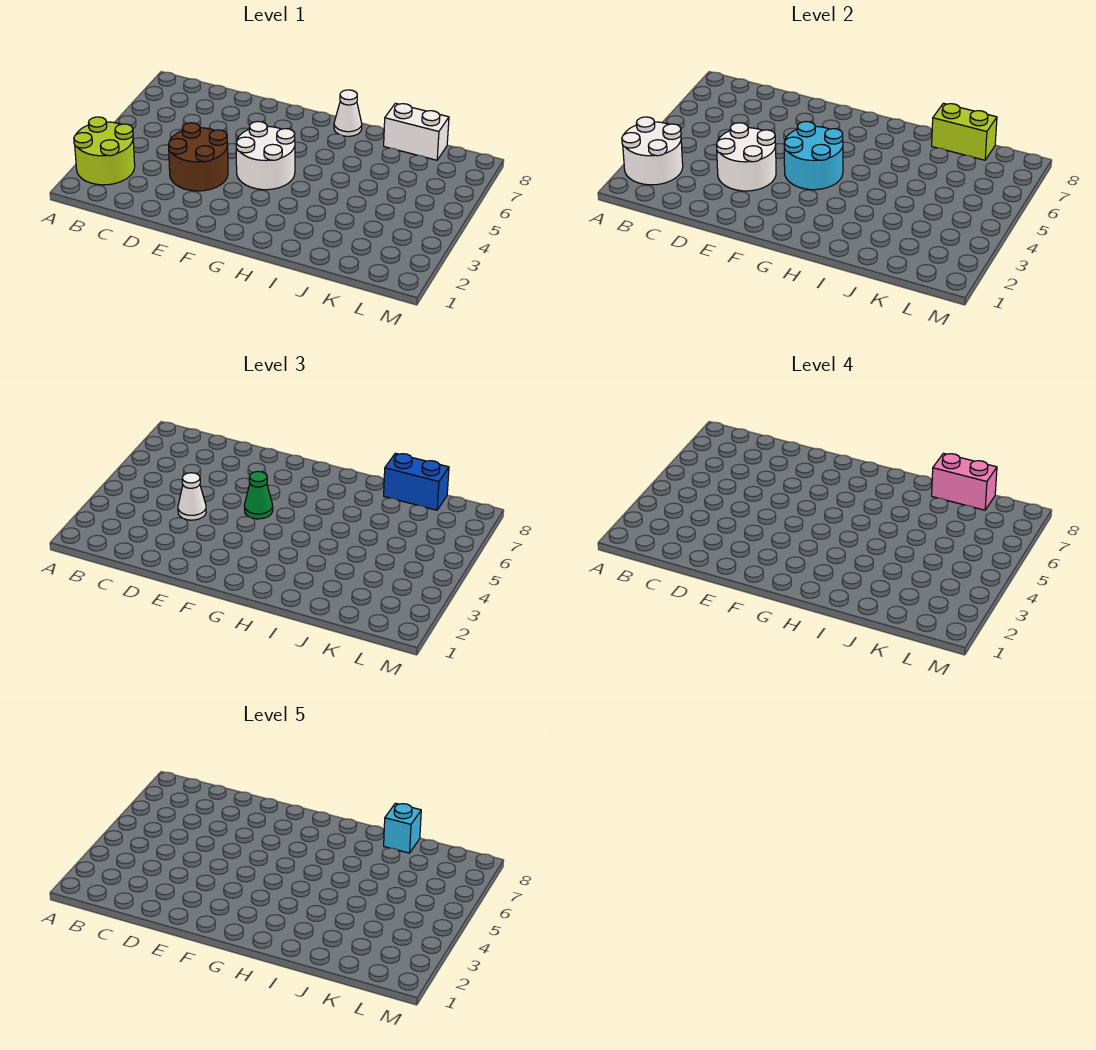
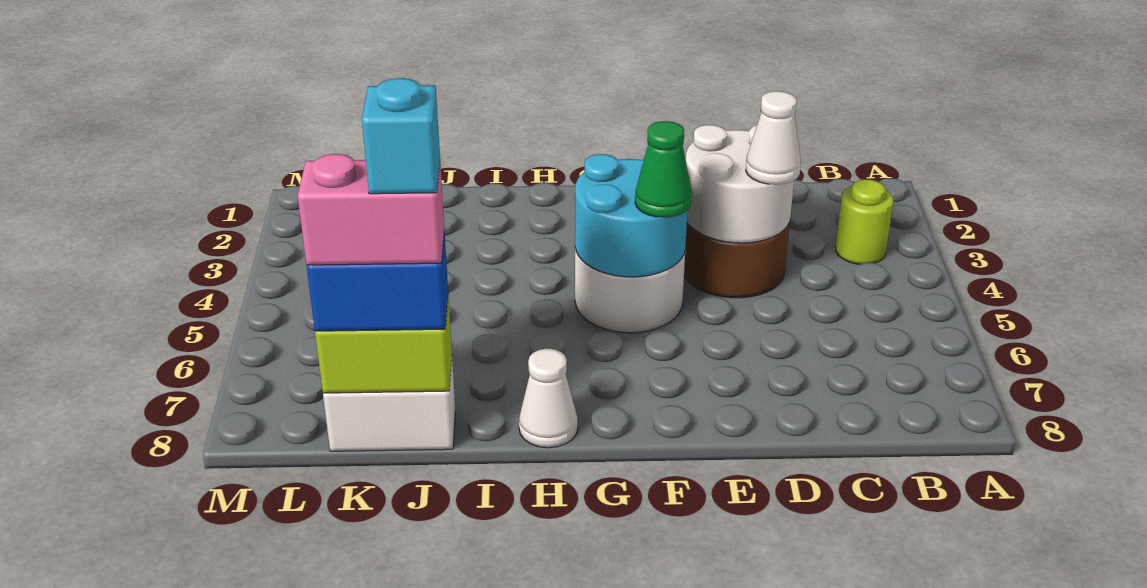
lime 2x2 round brick [74,117,135,185] -> lime 1x1 round brick [835,179,893,264]
white 2x2 round brick [622,117,683,185] -> none

